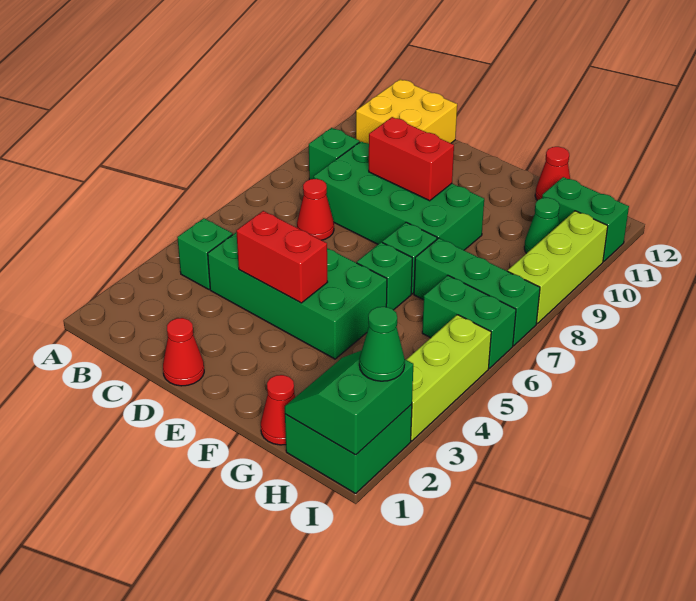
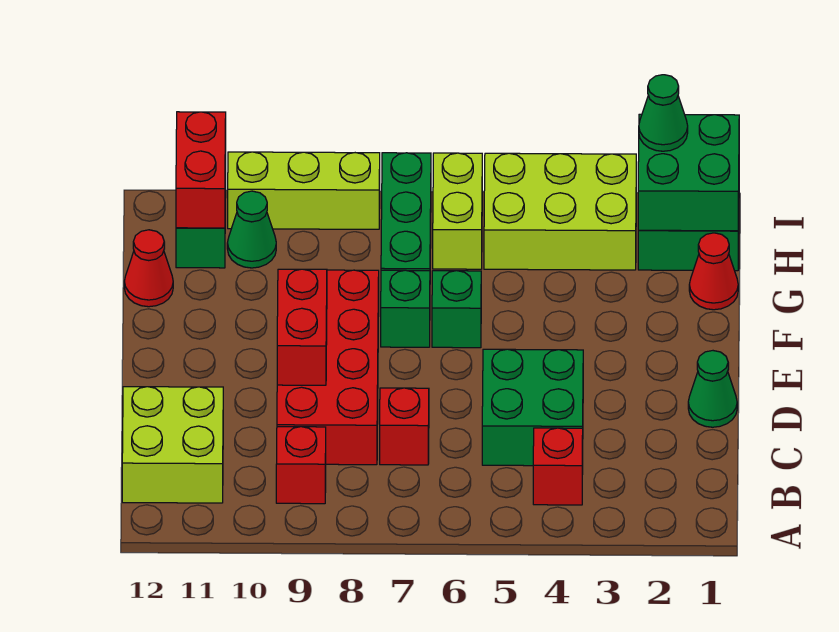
green 1x1 brick [177,218,233,289] -> red 1x1 brick [533,428,583,505]
green 1x1 brick [309,128,360,180] -> red 1x1 brick [276,427,326,504]
yellow 2x2 brick [356,79,457,144] -> lime 2x2 brick [122,387,223,503]
green 2x4 brick [208,232,387,359] -> green 2x2 brick [482,349,583,466]
red 1x1 cone [297,179,334,240] -> red 1x1 brick [380,388,429,465]
green 2x4 brick [314,142,484,250] -> red 2x4 brick [277,270,379,465]
red 1x1 cone [163,318,204,386] -> green 1x1 cone [688,351,737,427]
red 1x2 brick [236,211,327,303] -> red 1x2 brick moved to [176,112,226,228]
green 2x2 slope [285,350,413,455] -> green 2x2 brick [638,114,739,231]
green 1x2 brick [422,275,516,368] -> lime 1x2 brick [433,153,482,269]
lime 1x3 brick [406,315,491,441] -> lime 2x3 brick [484,153,636,270]

